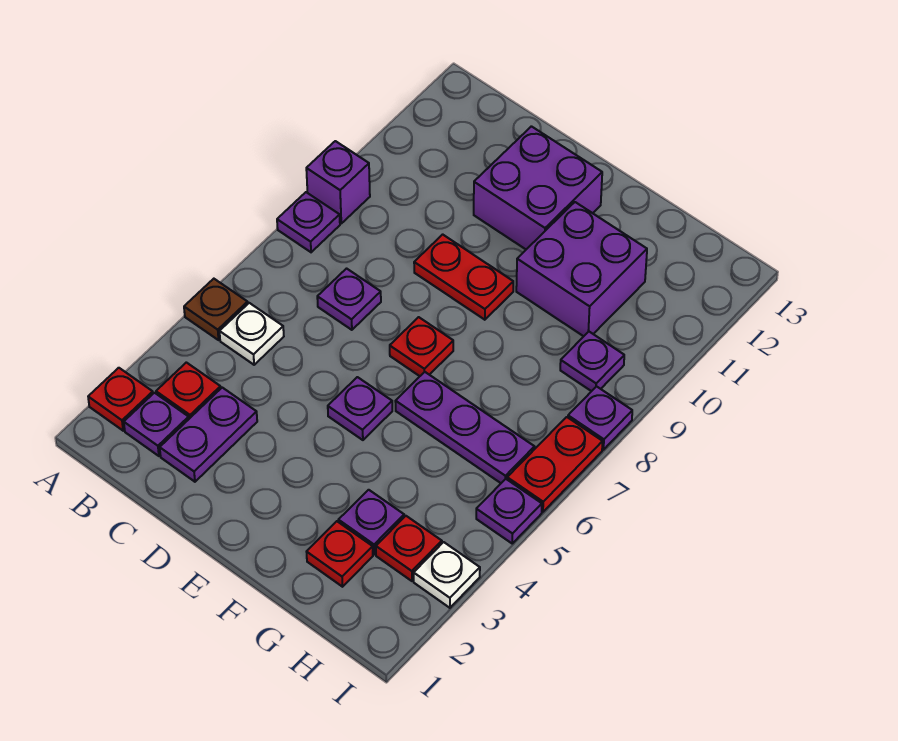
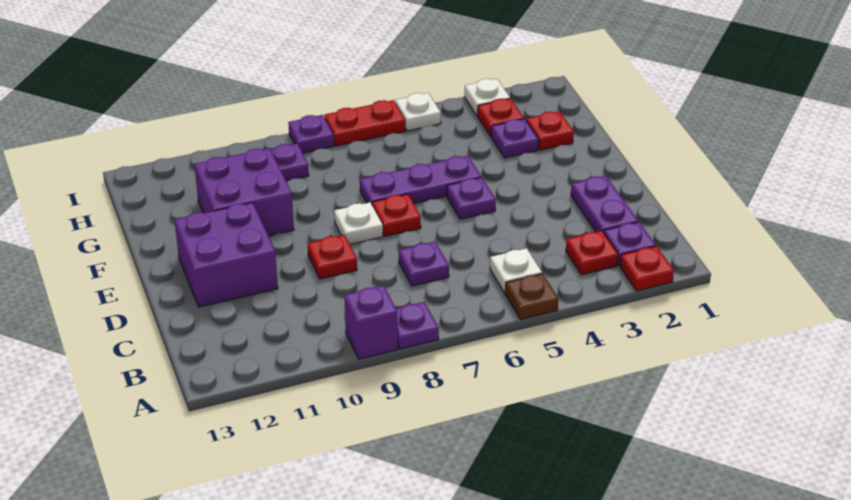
purple 1x2 plate [160,388,257,482] -> purple 1x2 plate turned to [571,176,638,232]
red 1x2 plate [414,234,513,320] -> red 1x1 plate [307,235,357,279]
none -> white 1x1 plate [334,202,383,244]
purple 1x3 plate [395,372,535,483] -> purple 1x3 plate turned to [360,155,481,204]
purple 1x1 plate [476,479,542,543] -> white 1x1 plate [395,93,441,131]

